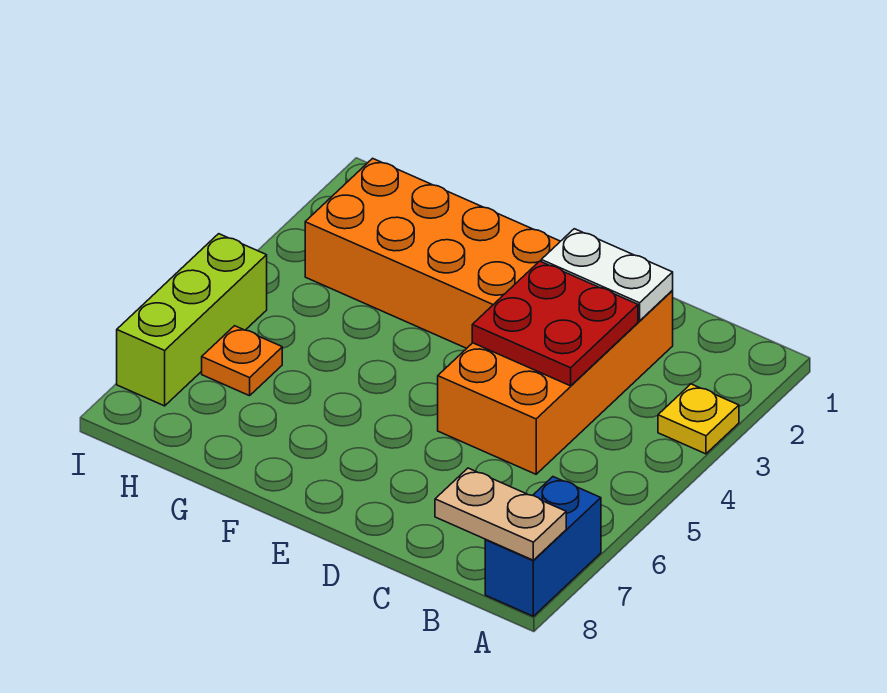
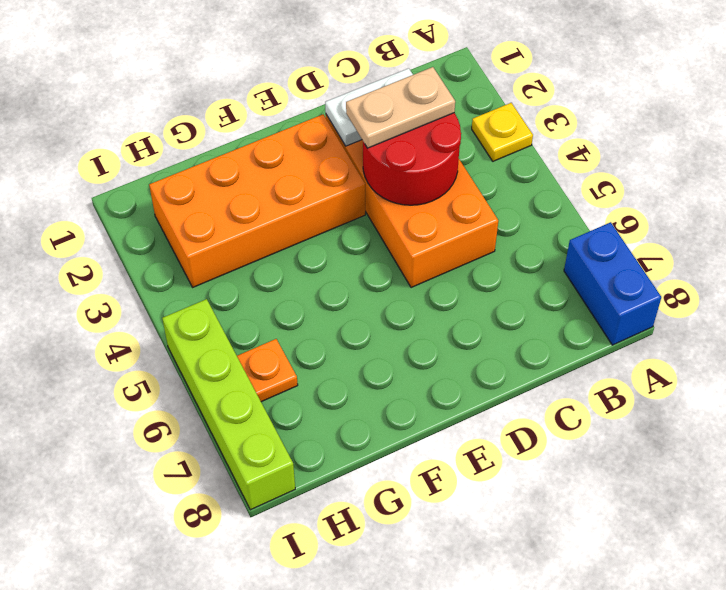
tan 1x2 plate [435,468,566,560] -> tan 1x2 plate moved to [346,67,455,148]
red 2x2 plate [472,261,638,386] -> red 2x2 round brick [363,113,461,205]
lime 1x3 brick [117,234,267,406] -> lime 1x4 brick [162,299,295,510]

